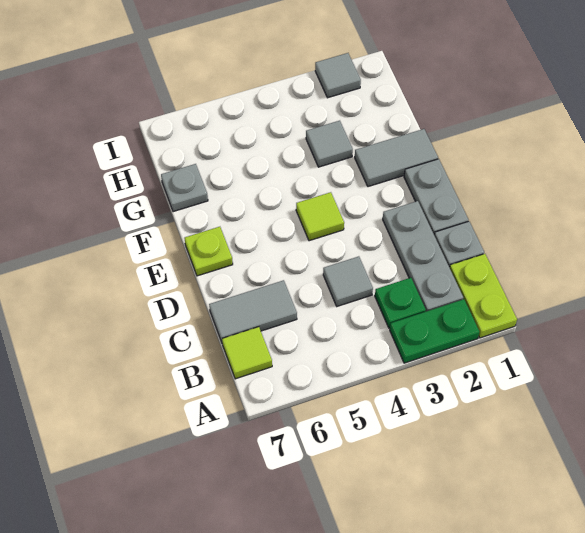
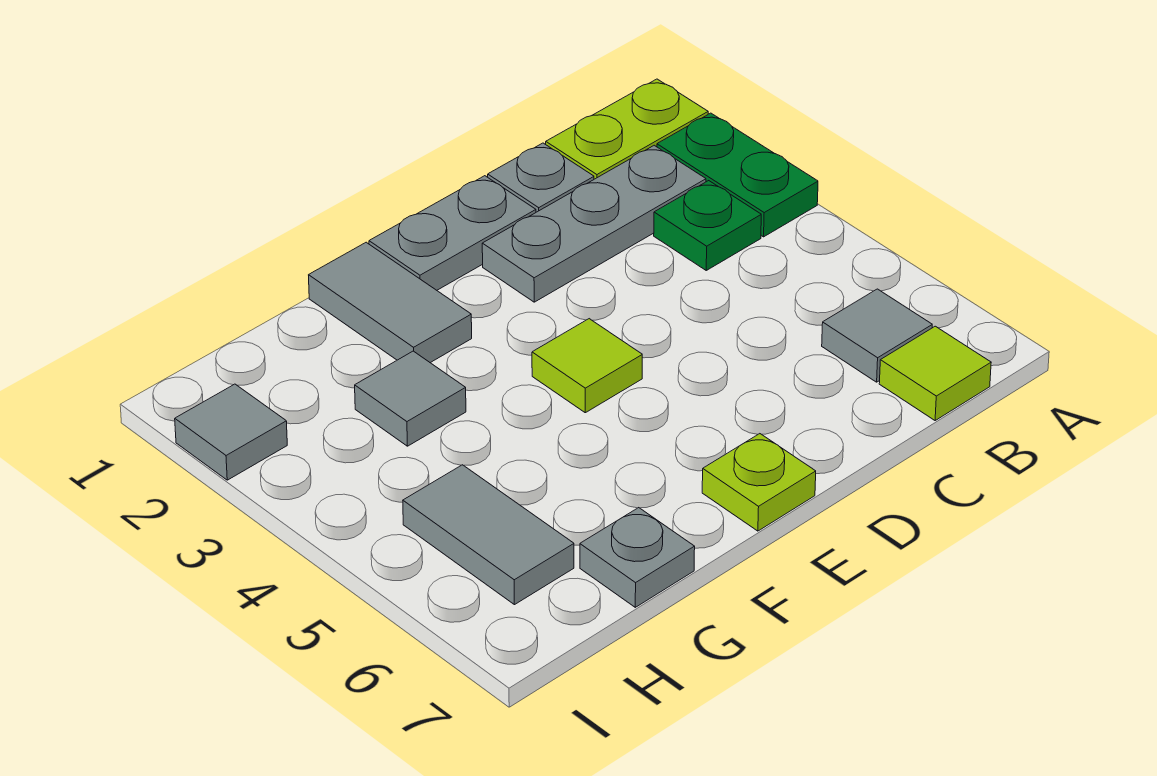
grey 1x1 tile [323,256,373,306] -> grey 1x1 tile moved to [822,289,932,382]
grey 1x2 tile [209,280,297,342] -> grey 1x2 tile moved to [403,465,574,605]

